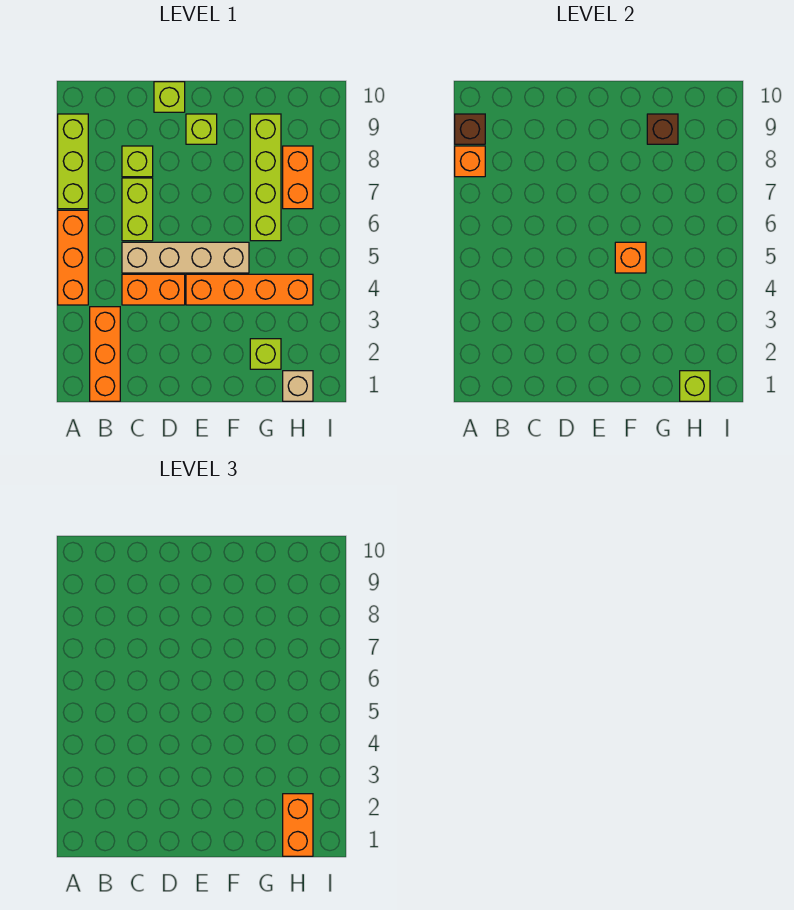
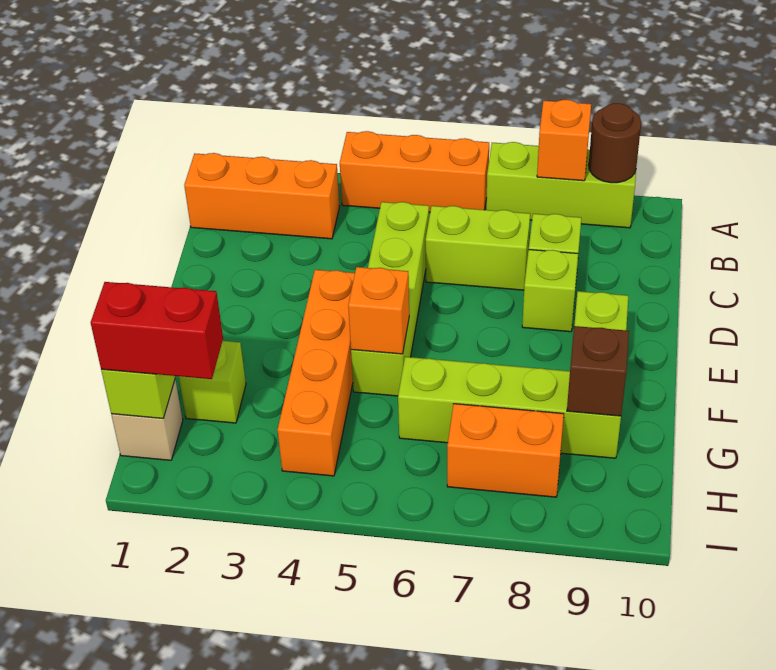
brown 1x1 brick [455,114,485,144] -> brown 1x1 round brick [589,103,641,183]
orange 1x2 brick [122,274,185,305] -> none
tan 1x4 brick [122,242,249,273] -> lime 1x4 brick [351,202,429,396]
lime 1x1 brick [154,82,185,112] -> lime 1x1 brick moved to [522,250,578,332]
orange 1x2 brick [283,794,313,856] -> red 1x2 brick [91,282,223,379]

